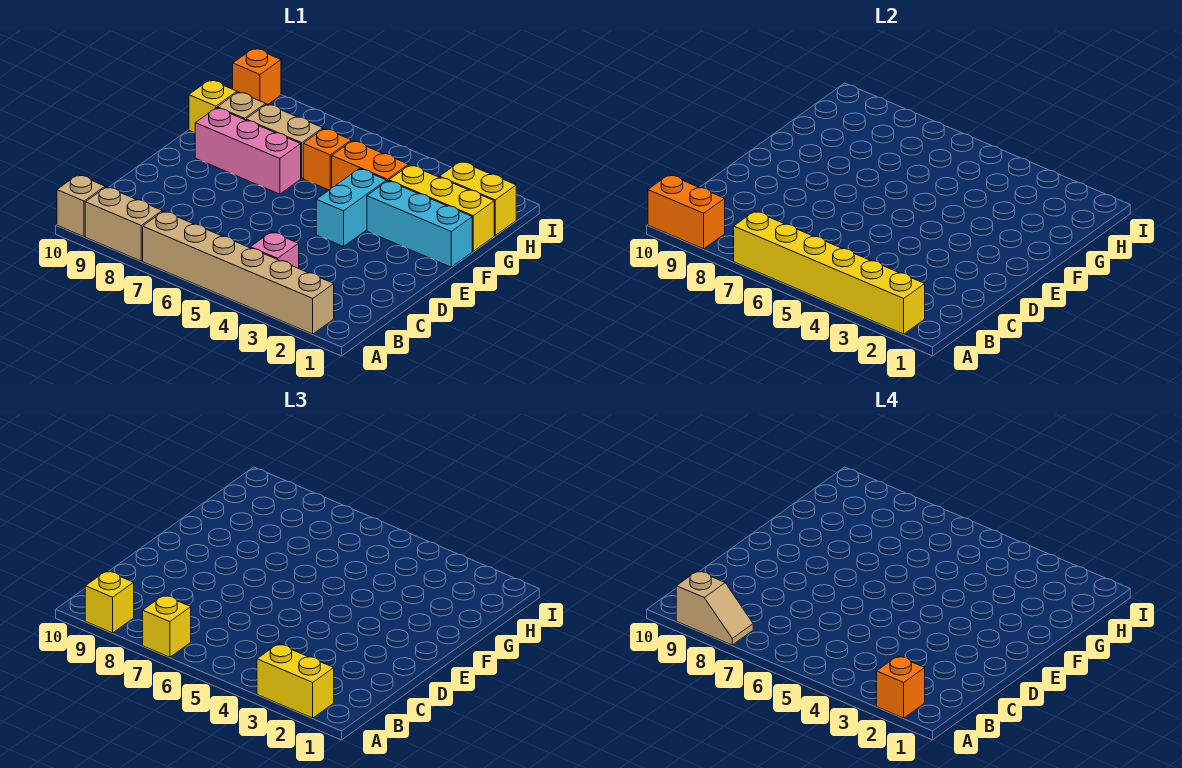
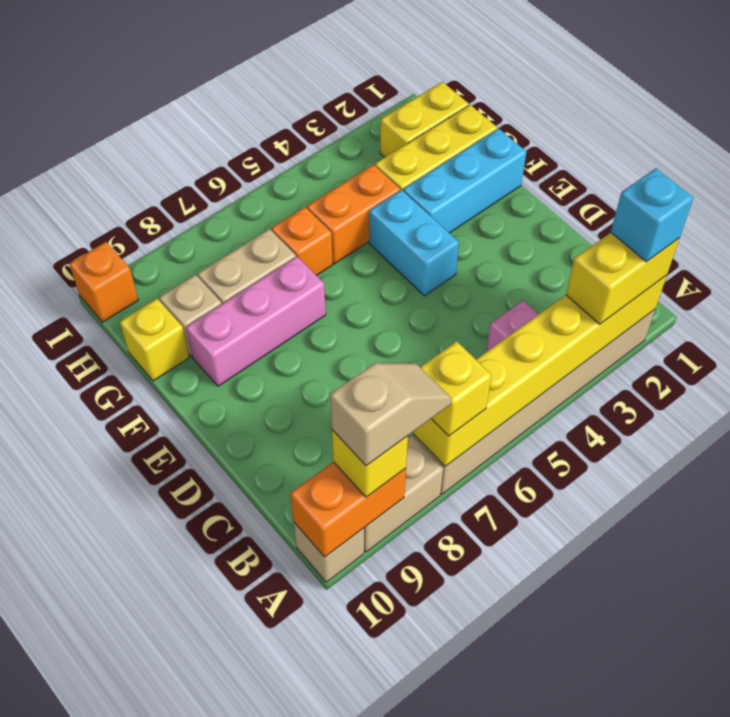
orange 1x1 brick [877,656,925,718] -> cyan 1x1 brick [611,168,693,262]

